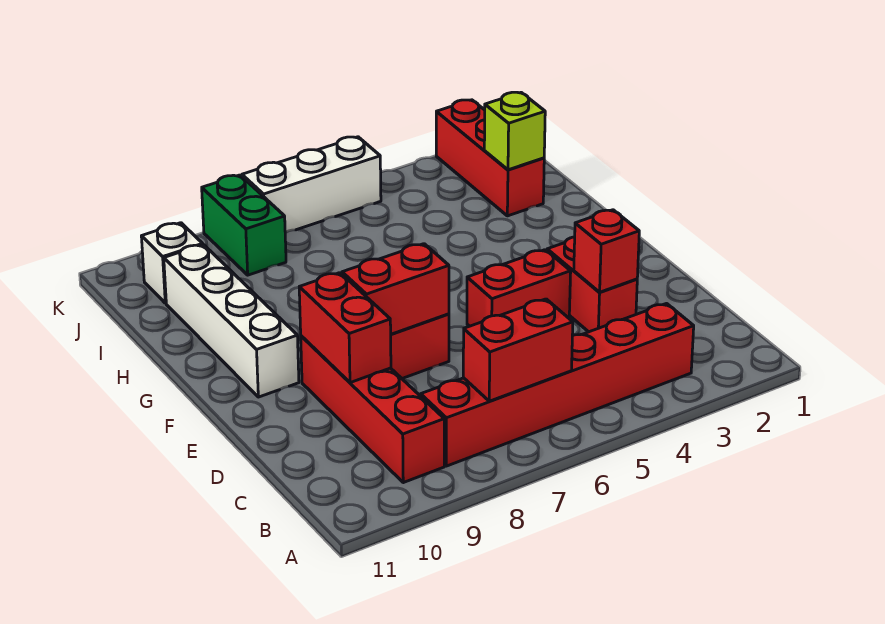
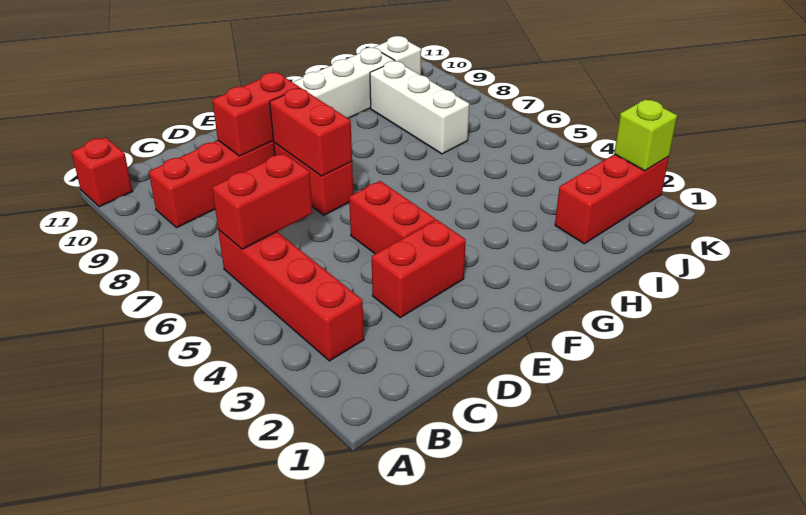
red 1x6 brick [421,304,694,466] -> red 1x4 brick [218,229,364,361]
red 1x2 brick [463,299,573,401] -> red 1x2 brick turned to [212,153,312,249]
red 1x1 brick [574,210,639,292] -> red 1x1 brick moved to [71,137,133,207]
lime 1x1 brick [484,92,545,170] -> lime 1x1 brick moved to [614,99,677,171]
green 1x2 brick [202,175,286,275] -> none
white 1x3 brick [242,137,381,233] -> white 1x3 brick moved to [370,61,469,154]

